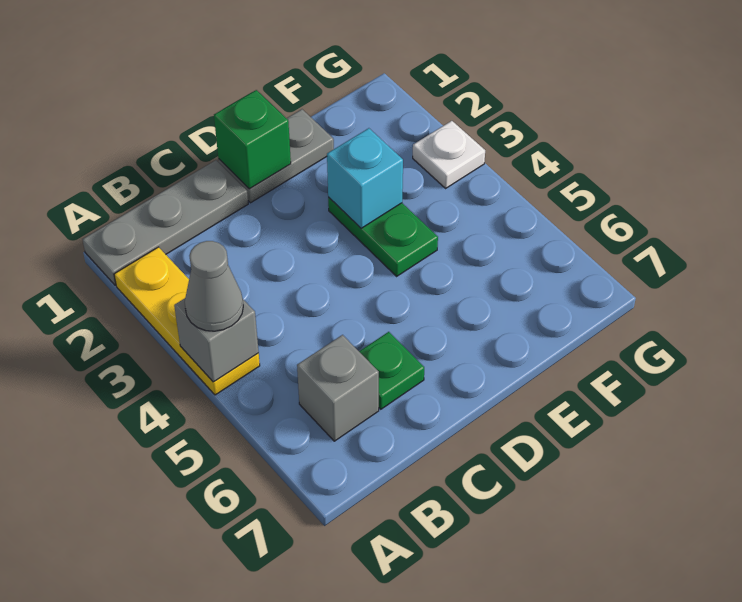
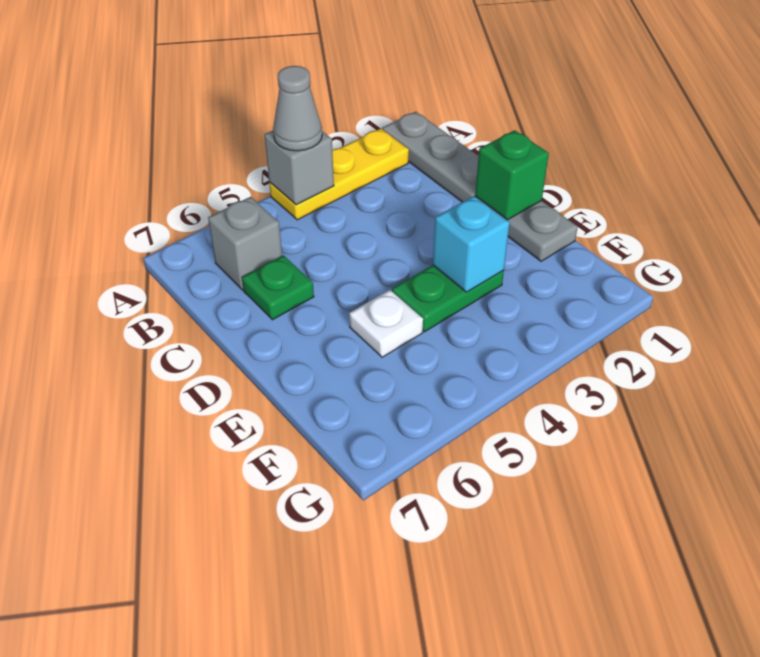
white 1x1 plate [413,121,485,188] -> white 1x1 plate moved to [349,290,423,357]

